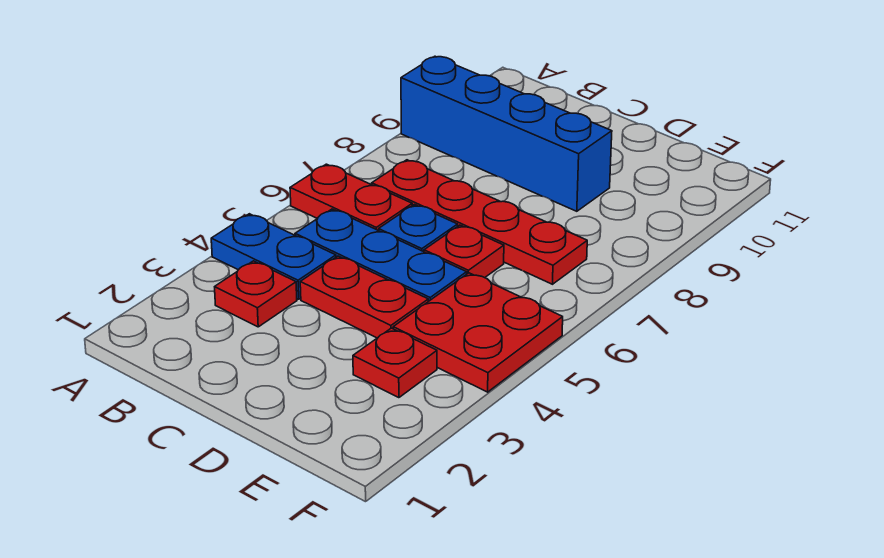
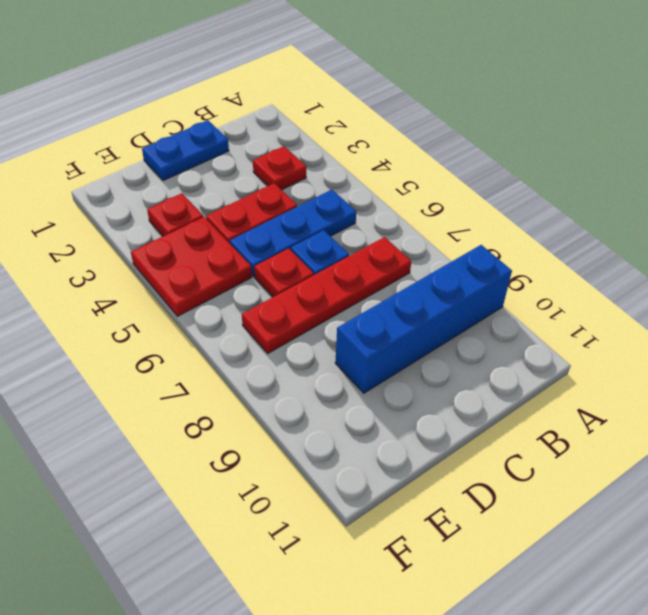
blue 1x2 plate [211,214,336,299] -> blue 1x2 plate moved to [142,120,229,181]
red 1x2 plate [290,164,412,230] -> none

